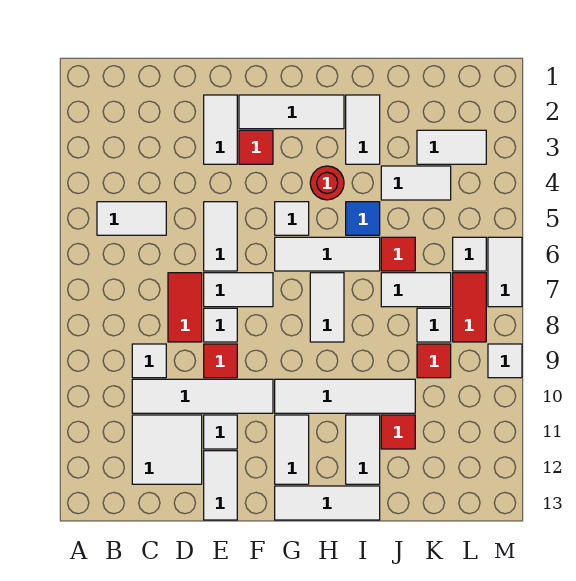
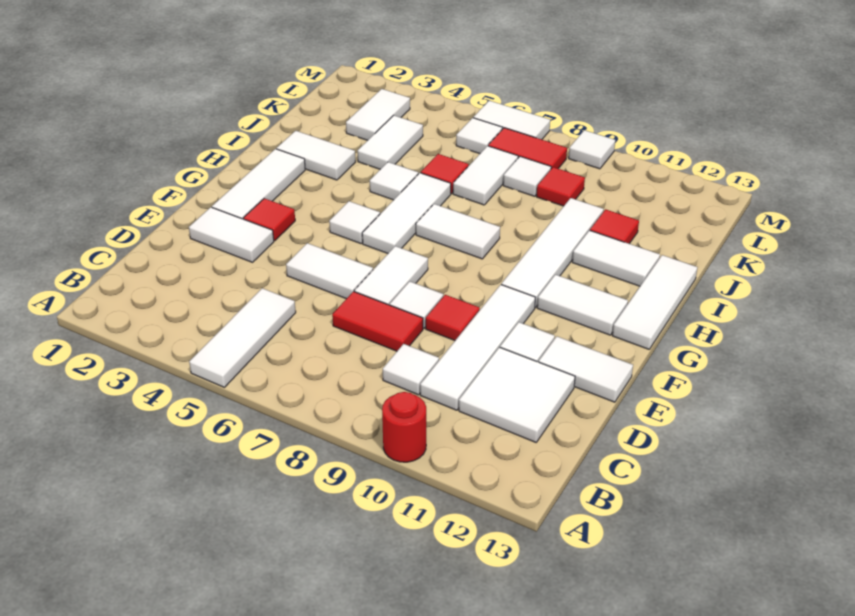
white 1x2 tile [97,202,166,235] -> white 1x3 tile [189,288,296,387]
red 1x1 round brick [310,166,344,200] -> red 1x1 round brick moved to [382,392,426,462]
blue 1x1 tile [346,202,380,235] -> white 1x1 tile [370,162,418,200]

